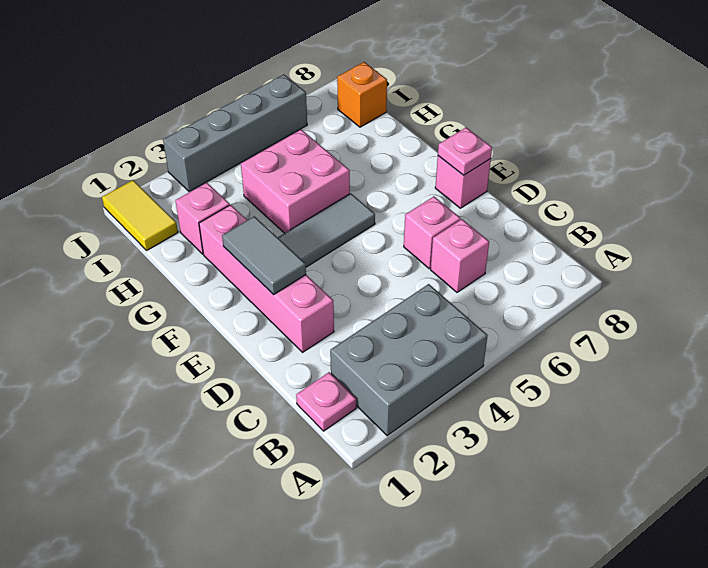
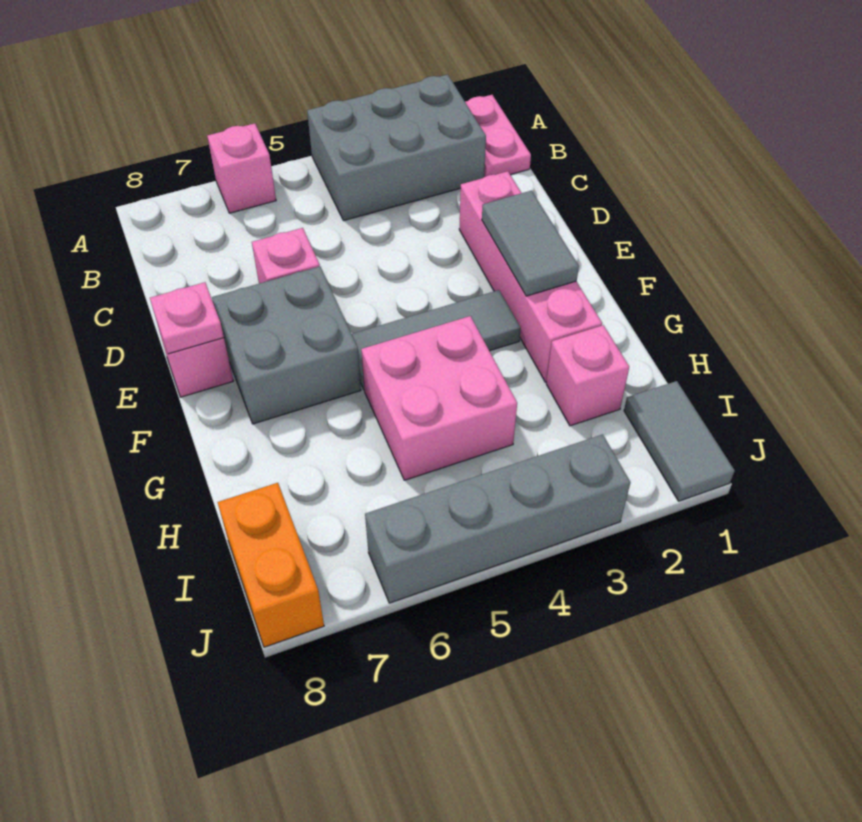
pink 1x1 plate [296,372,356,431] -> pink 1x2 plate [465,95,531,177]
pink 1x1 brick [431,219,489,292] -> pink 1x1 brick moved to [207,123,276,213]
none -> grey 2x2 brick [212,267,361,424]
yellow 1x2 tile [102,180,178,250] -> grey 1x2 tile [624,381,735,501]
orange 1x1 brick [337,62,387,127] -> orange 1x2 brick [218,483,324,647]

